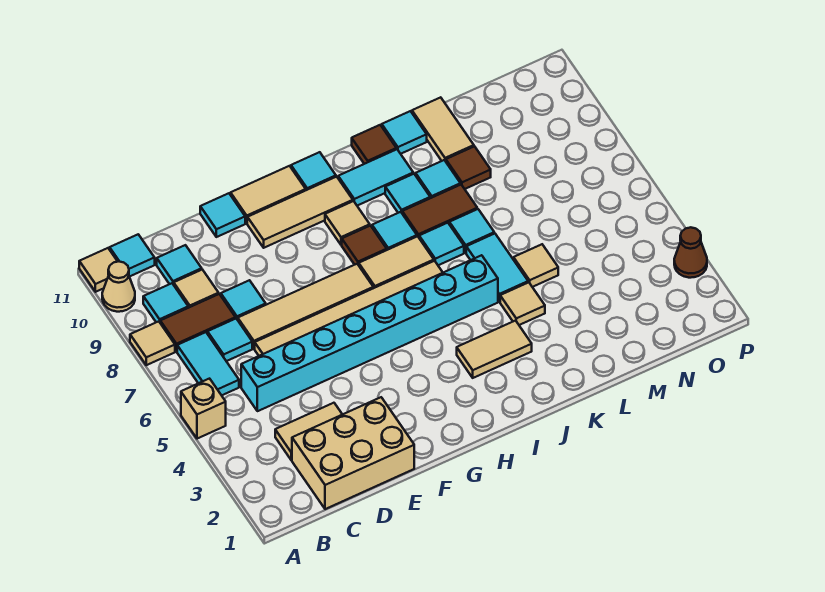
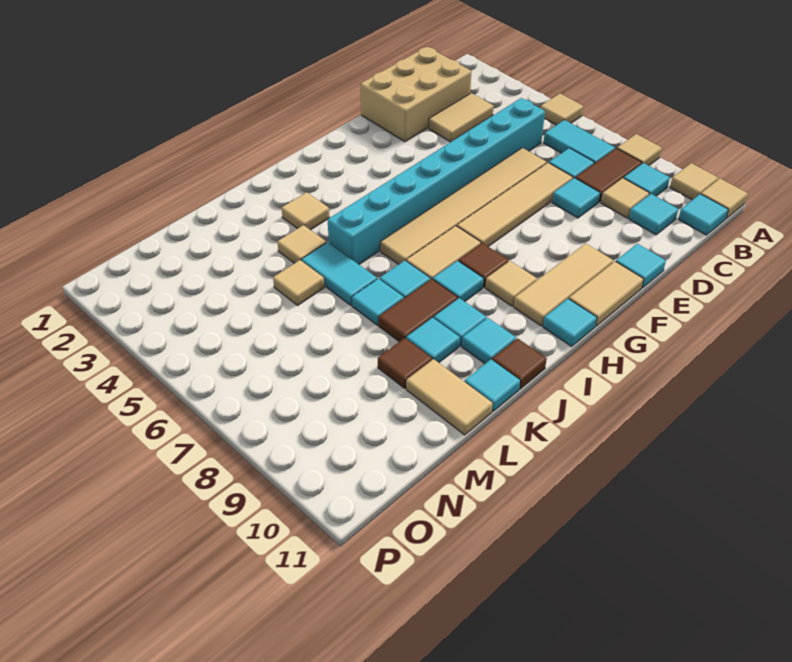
tan 1x1 brick [181,379,226,439] -> tan 1x1 tile [540,94,583,125]
tan 1x1 cone [102,261,135,312] -> tan 1x1 tile [670,163,718,200]
tan 1x2 tile [457,321,532,378] -> tan 1x1 tile [282,192,329,230]
cyan 1x2 tile [338,149,413,206] -> cyan 1x1 tile [462,318,516,364]
brown 1x1 cone [674,227,707,278] -> none

